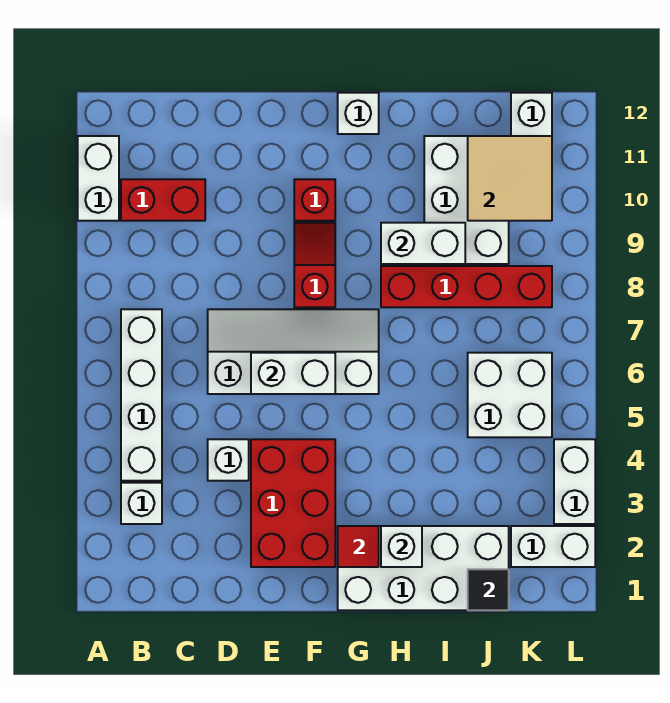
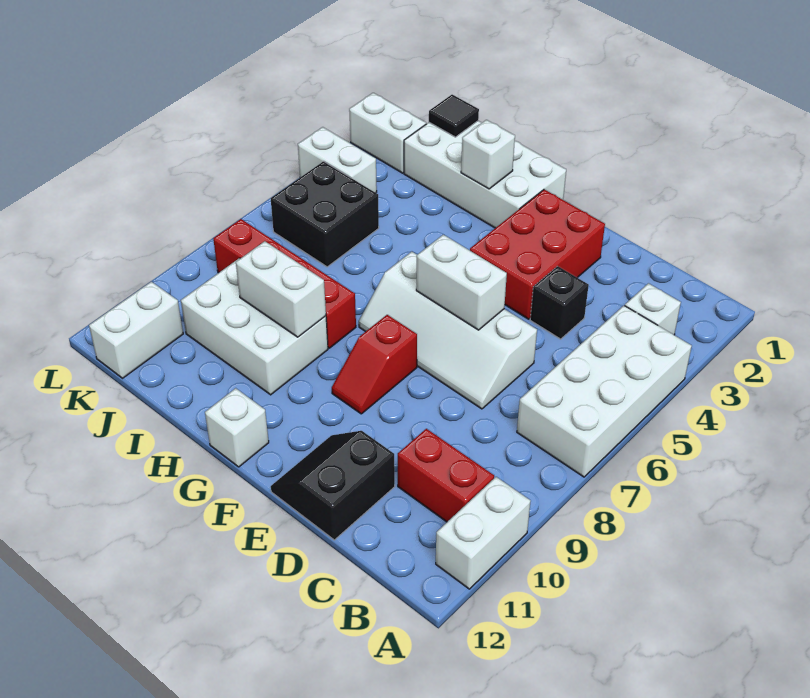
white 1x4 brick [121,309,162,481] -> white 2x4 brick [517,306,692,477]
white 1x1 brick [208,439,249,481] -> black 1x1 brick [530,266,589,339]
none -> black 2x2 slope [271,431,395,540]
red 1x1 brick [294,179,335,221] -> none
red 1x1 tile [338,526,379,567] -> none
white 2x3 brick [424,136,509,264] -> white 2x3 brick turned to [181,258,328,395]
white 2x2 brick [468,353,552,437] -> black 2x2 brick [271,161,379,267]
tan 2x2 tile [468,136,552,221] -> none
white 1x2 brick [554,439,595,524] -> white 1x2 brick turned to [298,127,377,193]

